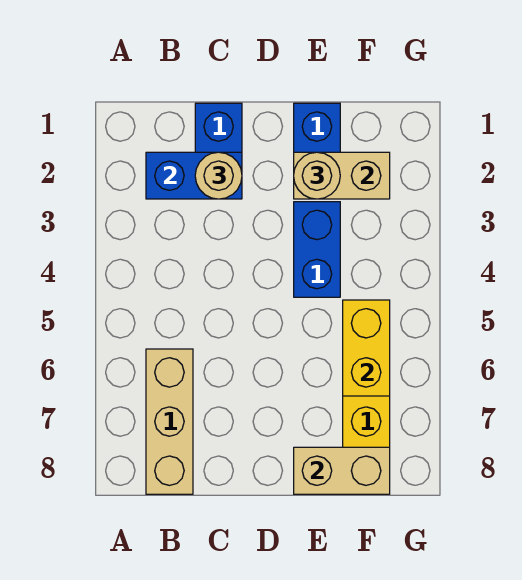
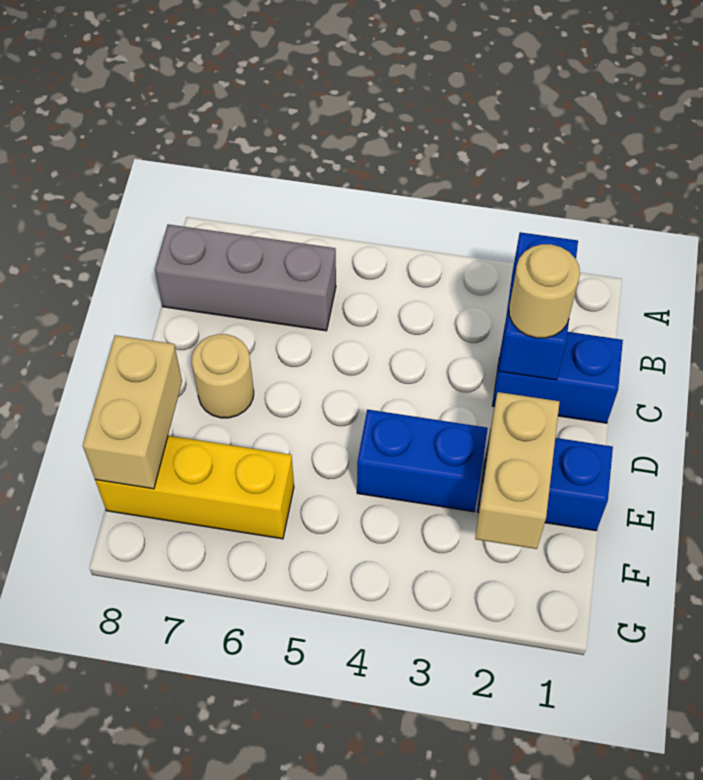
tan 1x3 brick [146,349,193,494] -> grey 1x3 brick [155,224,336,331]
tan 1x1 round brick [294,152,340,199] -> tan 1x1 round brick moved to [192,334,254,418]
yellow 1x2 brick [343,300,390,396] -> none

